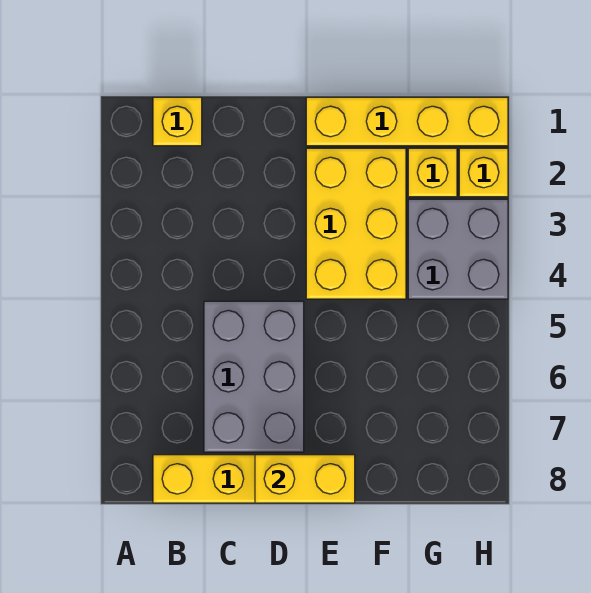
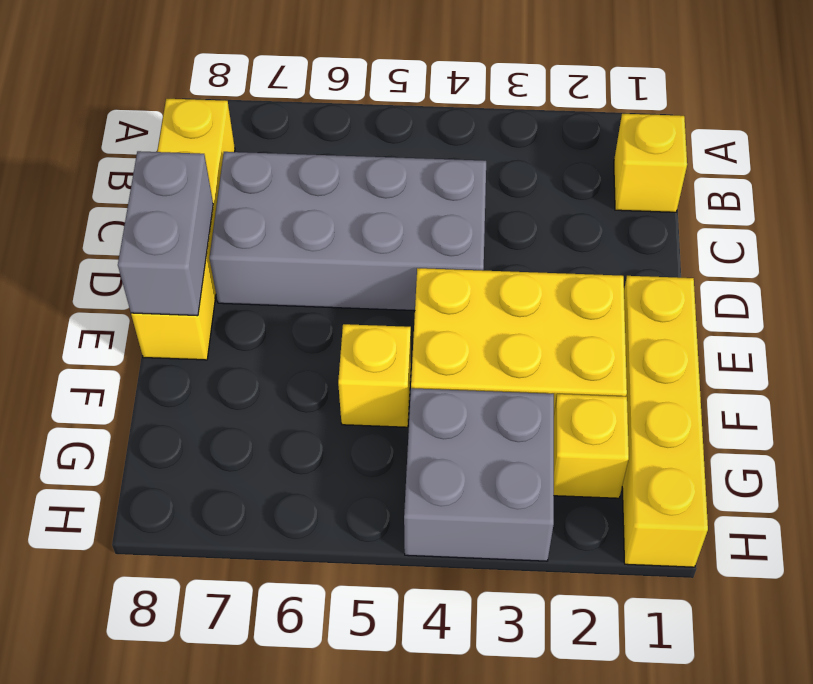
grey 2x3 brick [204,301,304,452] -> grey 2x4 brick [209,152,486,311]
yellow 1x2 brick [255,455,355,503] -> grey 1x2 brick [118,151,213,316]
yellow 1x1 brick [459,148,508,197] -> yellow 1x1 brick moved to [338,324,411,427]

